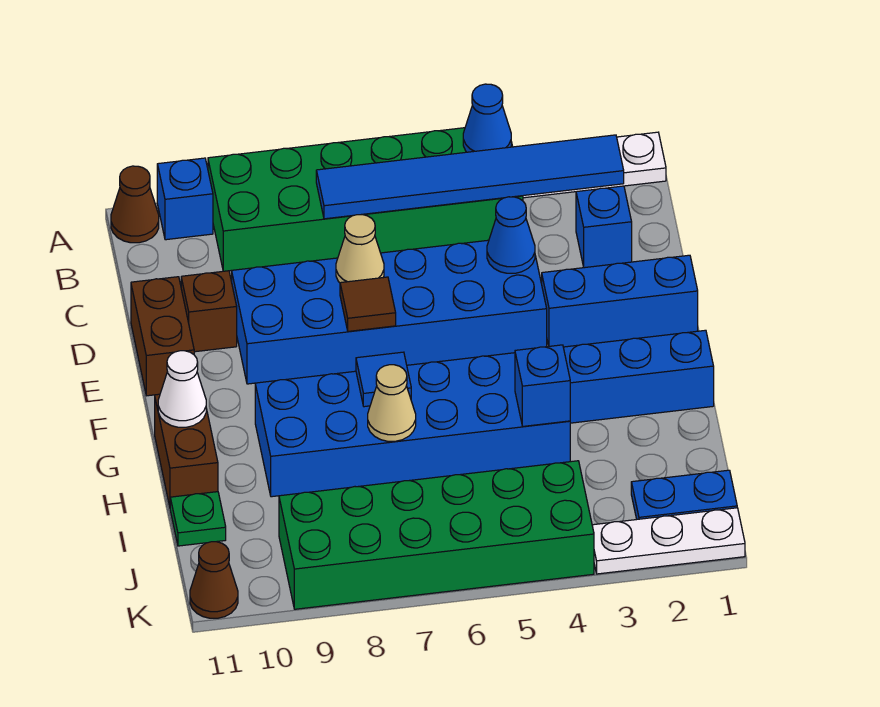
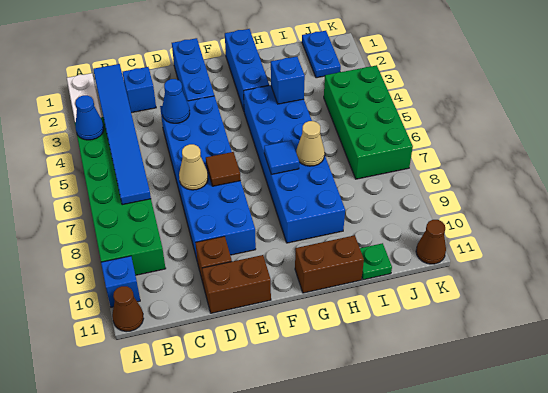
white 1x1 cone [158,351,206,427] -> none
green 2x6 brick [279,461,594,609] -> green 2x4 brick [324,65,413,179]
white 1x3 plate [592,508,745,574] -> none

